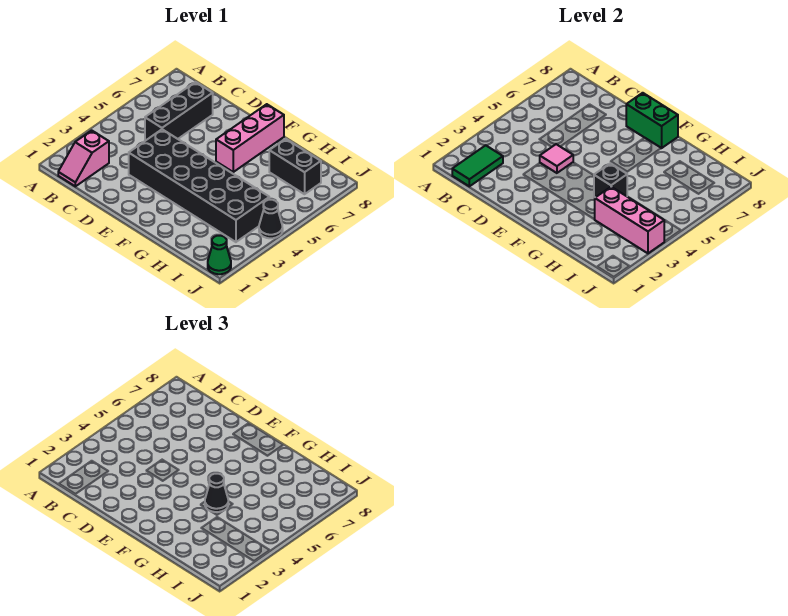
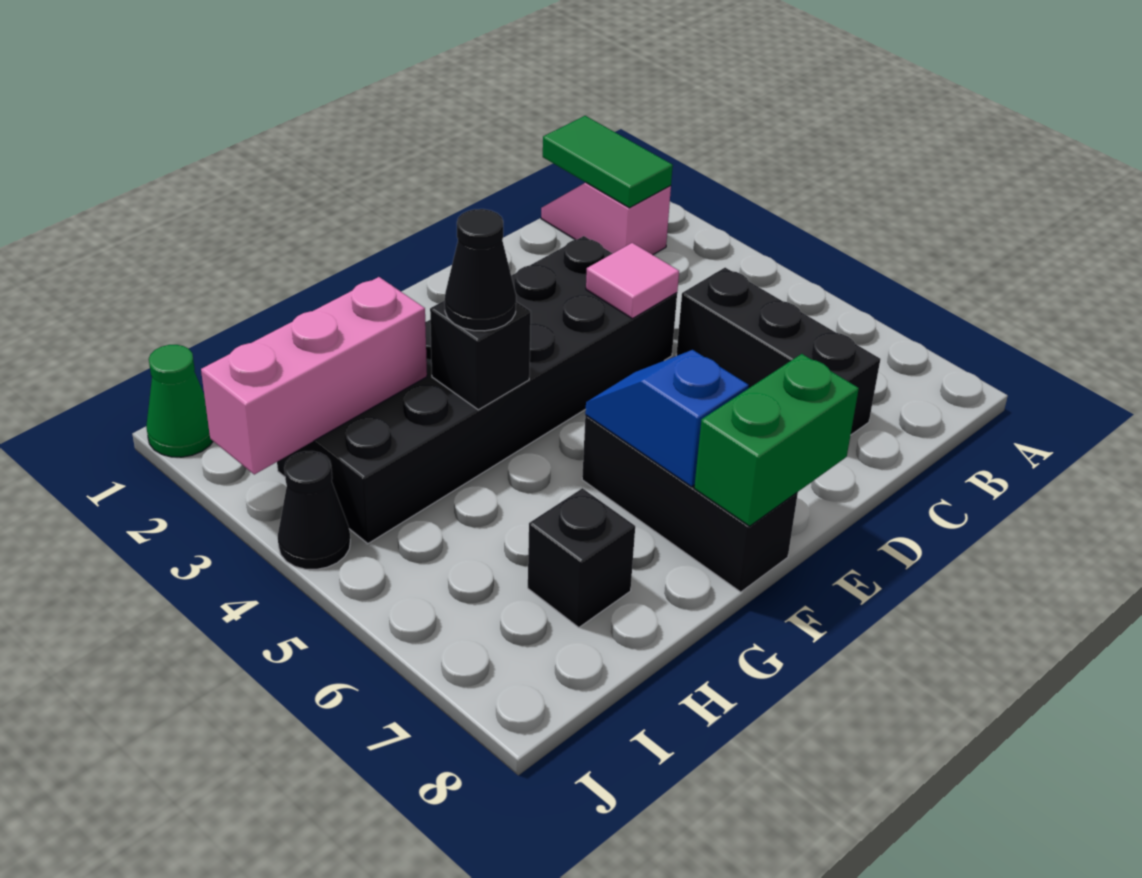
pink 1x3 brick [216,104,284,172] -> black 1x3 brick [582,415,798,592]
none -> blue 1x2 slope [585,350,749,487]
black 1x2 brick [269,139,321,194] -> black 1x1 brick [528,488,635,628]

